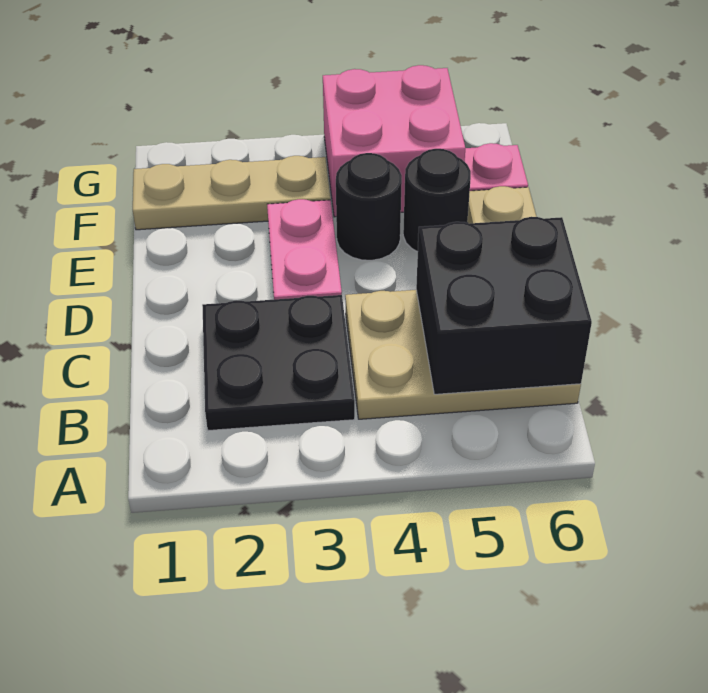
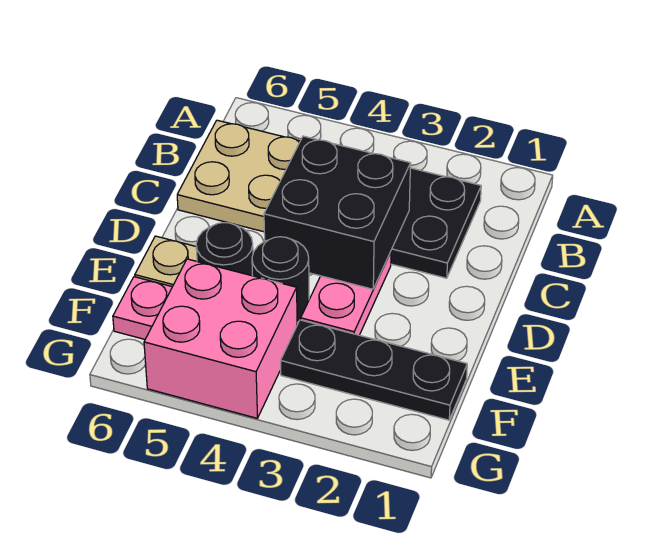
black 2x2 brick [416,217,592,394] -> black 2x2 brick moved to [264,136,411,289]
tan 1x3 plate [133,156,330,230] -> black 1x3 plate [281,320,467,420]

